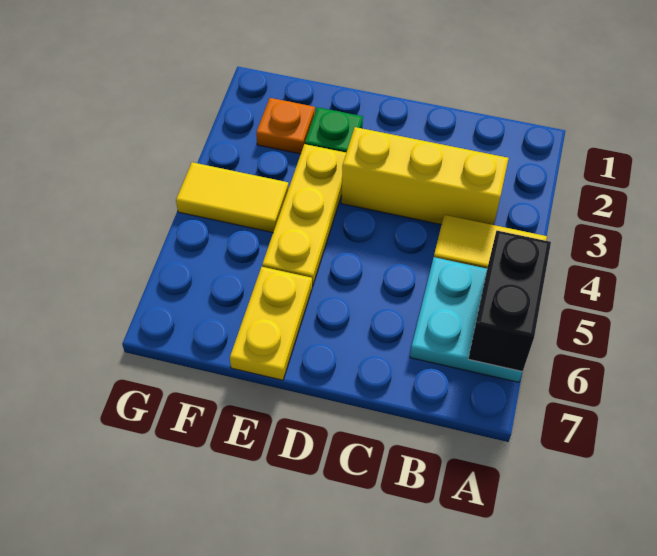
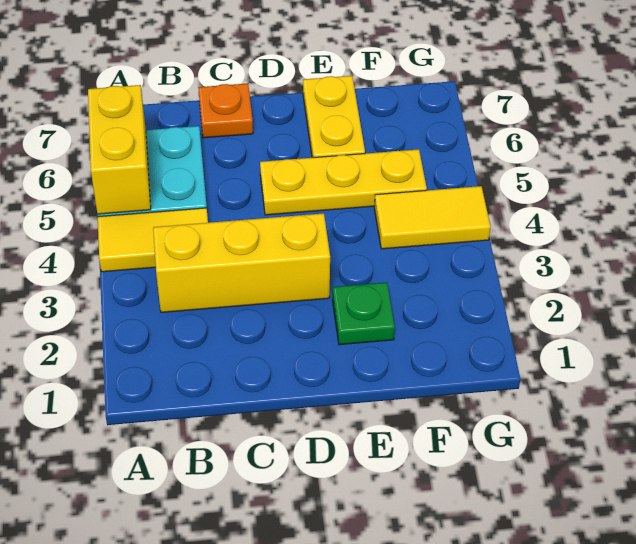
black 1x2 brick [468,231,551,372] -> yellow 1x2 brick [88,85,151,214]
yellow 1x3 plate [262,144,346,287] -> yellow 1x3 plate turned to [260,149,427,215]
orange 1x1 plate [256,98,315,154] -> orange 1x1 plate moved to [198,83,253,138]

